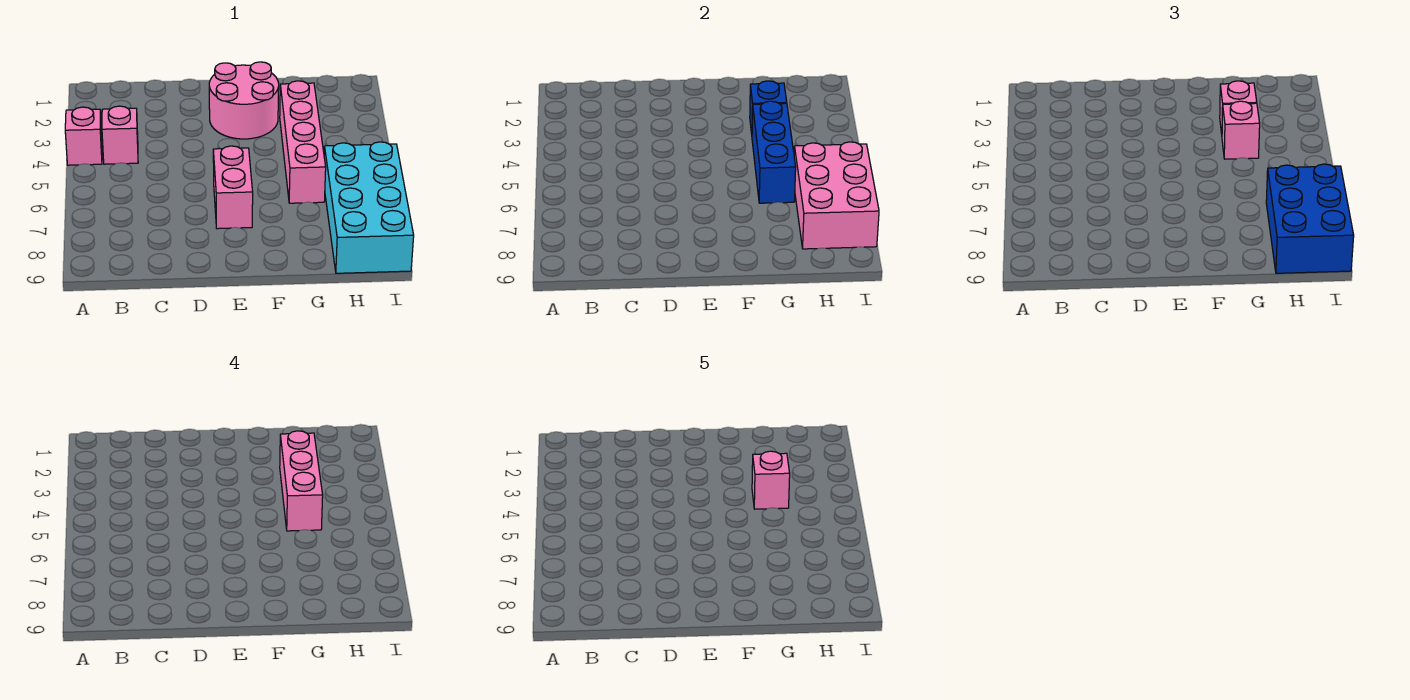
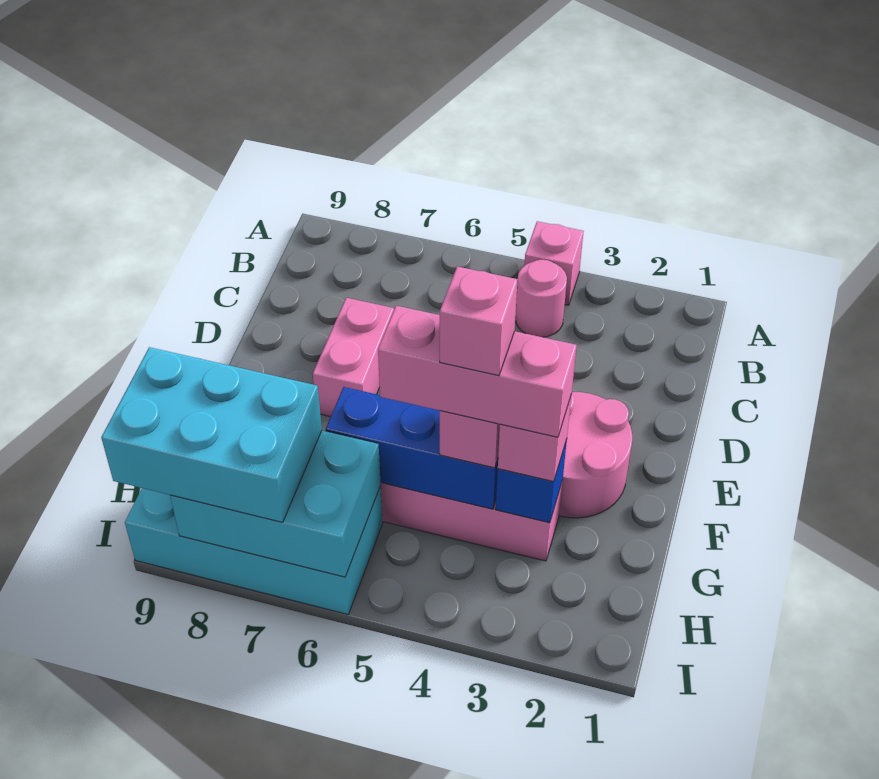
pink 1x1 brick [102,106,138,164] -> pink 1x1 round brick [515,260,567,337]
pink 1x2 brick [213,146,253,229] -> pink 1x2 brick turned to [313,298,394,417]
pink 2x3 brick [794,142,879,249] -> cyan 2x3 brick [170,431,381,577]
blue 2x3 brick [1266,164,1354,273] -> cyan 2x3 brick [101,347,322,522]

